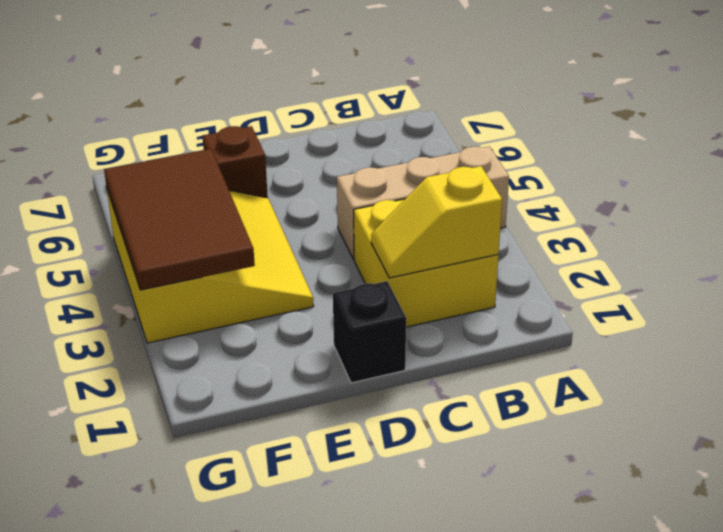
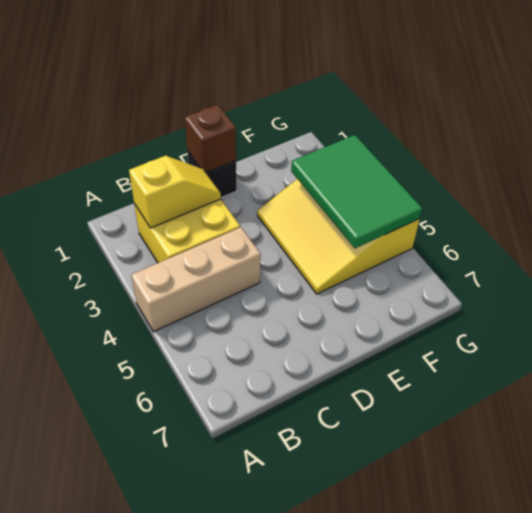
brown 1x1 brick [203,126,268,198] -> brown 1x1 brick moved to [185,105,236,172]
brown 2x3 tile [104,149,255,290] -> green 2x3 tile [291,135,422,248]

